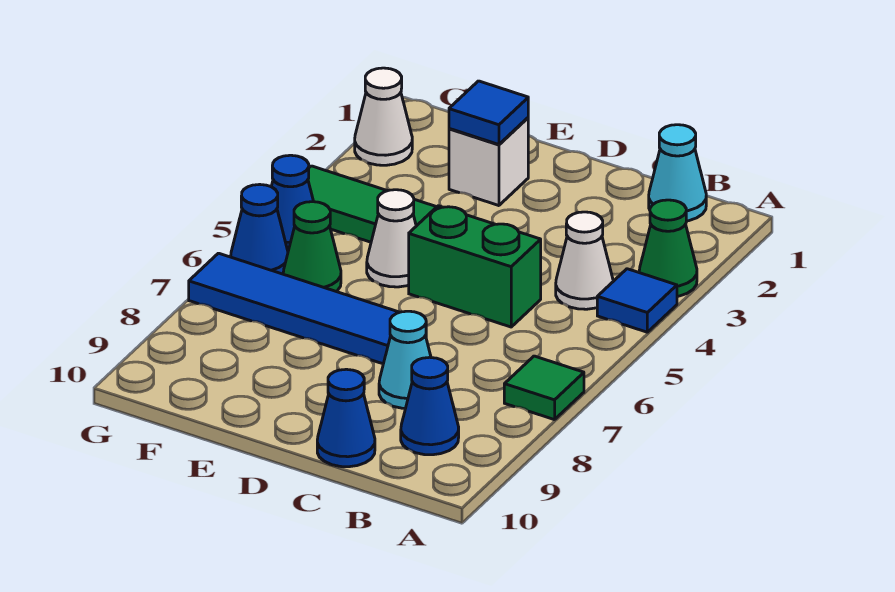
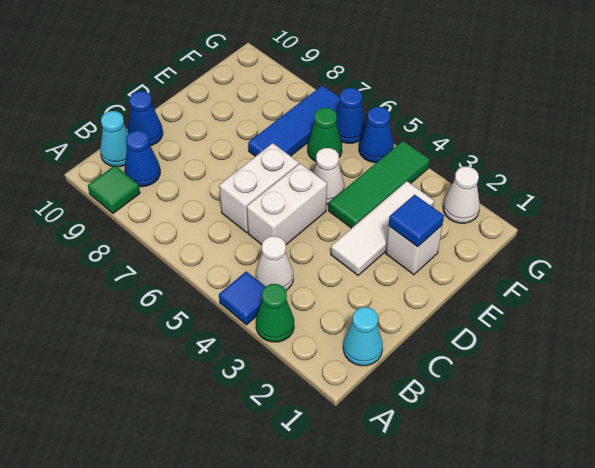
green 1x1 tile [504,356,584,420] -> green 1x1 tile moved to [88,165,140,213]
green 1x2 brick [409,206,541,327] -> white 1x2 brick [247,163,327,245]
none -> white 1x2 brick [219,143,299,233]
cyan 1x1 cone [379,311,431,408] -> cyan 1x1 cone moved to [100,111,129,167]
none -> white 1x3 tile [331,181,434,275]
blue 1x4 tile [189,253,399,364] -> blue 1x3 tile [248,85,340,156]

